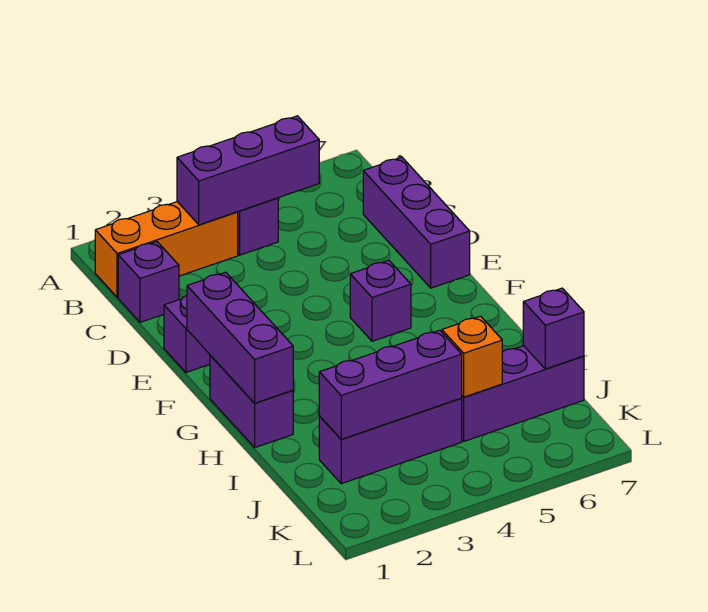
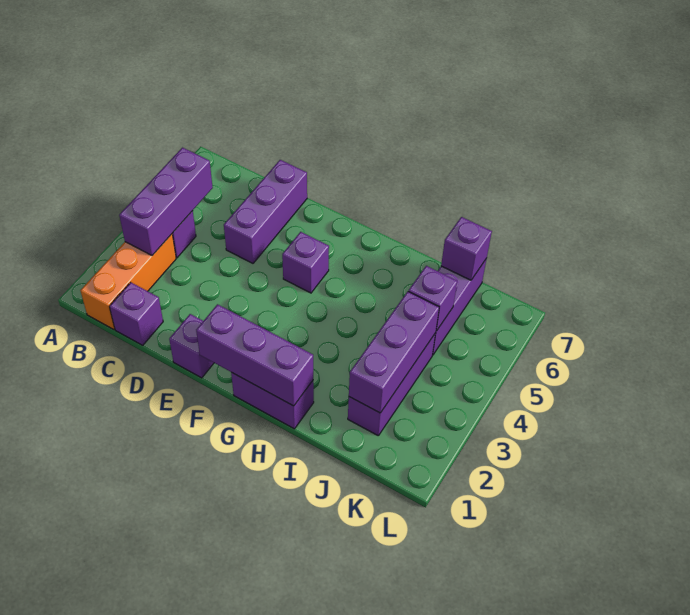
purple 1x3 brick [363,157,470,288] -> purple 1x3 brick turned to [224,160,307,263]
orange 1x1 brick [442,316,502,397] -> purple 1x1 brick [408,266,457,331]

